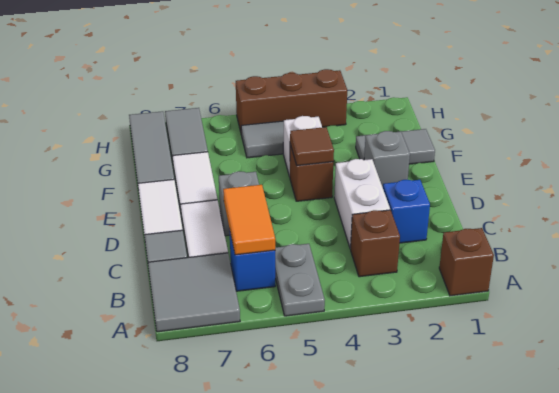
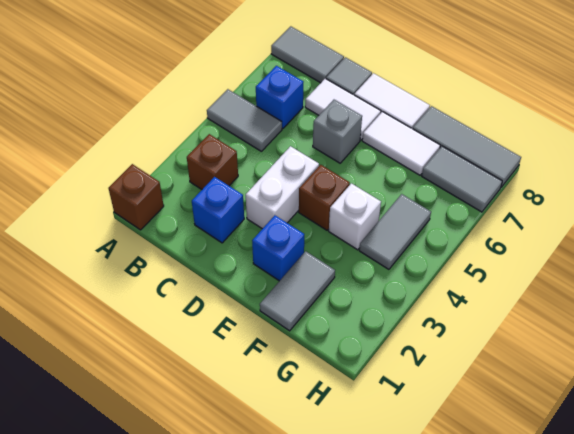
grey 1x2 plate [275,244,325,316] -> grey 1x2 tile [207,89,282,151]
grey 2x2 tile [148,253,240,332] -> grey 1x2 tile [271,26,344,83]
orange 1x2 tile [223,185,275,255] -> none
white 1x2 brick [334,159,390,249] -> white 1x2 brick turned to [246,146,319,229]
grey 1x1 brick [364,131,410,187] -> blue 1x1 brick [252,215,304,281]
brown 1x1 tile [290,127,334,166] -> none
brown 1x3 brick [236,69,347,135] -> none

